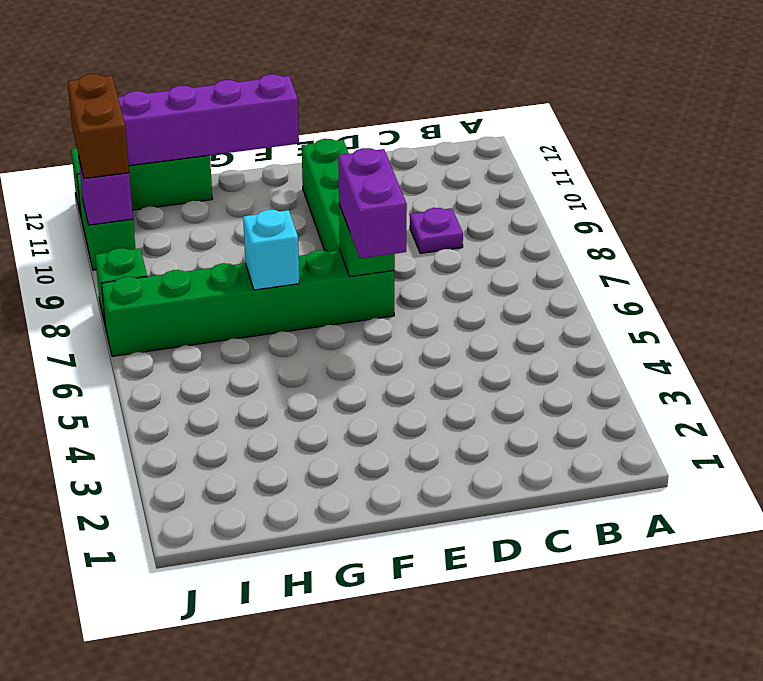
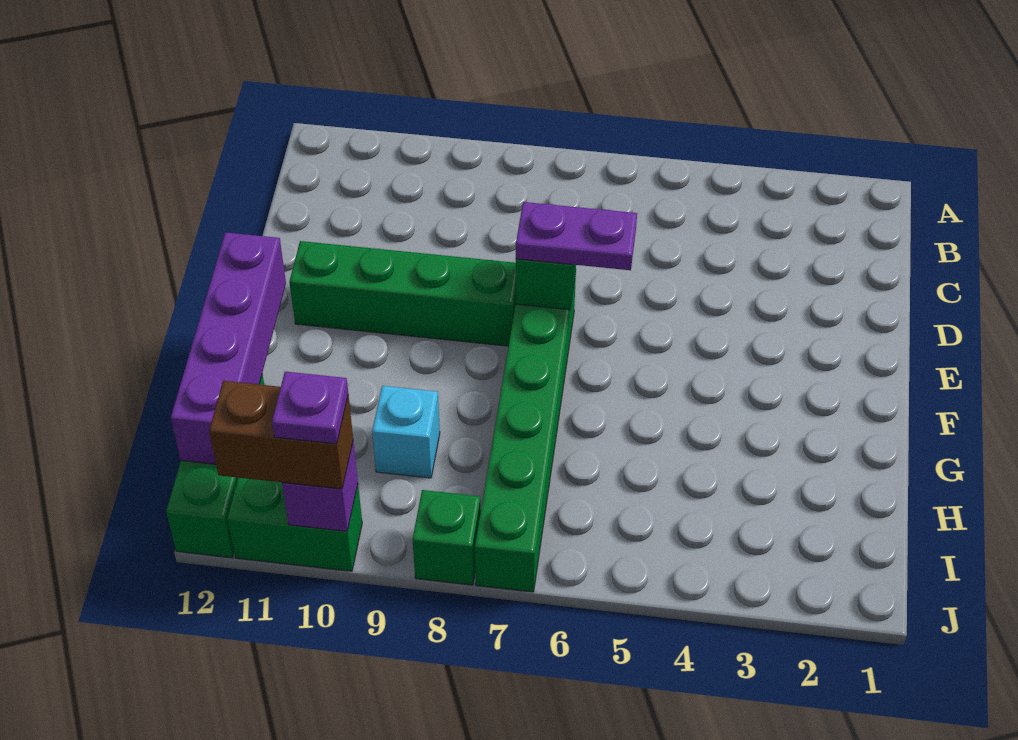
purple 1x1 plate [410,208,463,253] -> purple 1x1 plate moved to [272,372,348,444]
purple 1x2 brick [338,148,407,258] -> purple 1x2 plate [516,202,637,270]
cyan 1x1 brick [243,210,299,290] -> cyan 1x1 brick moved to [372,386,440,478]

